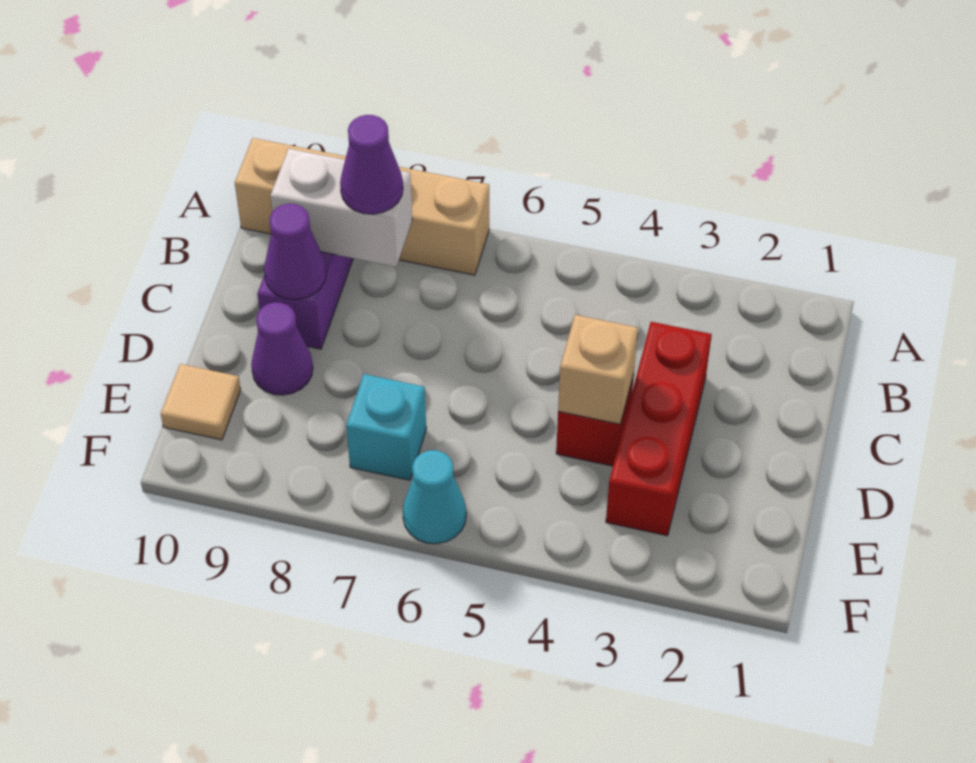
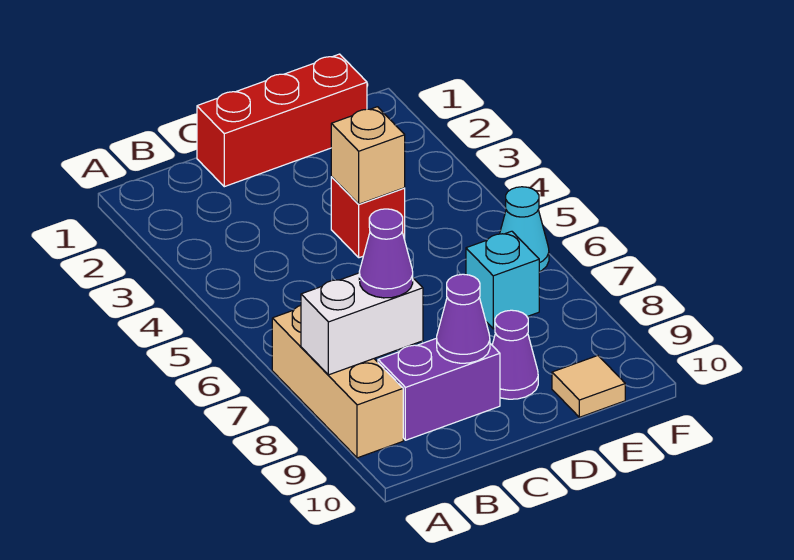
tan 1x4 brick [235,138,489,275] -> tan 1x3 brick [272,305,403,458]
white 1x2 brick [270,149,412,267] -> white 1x2 brick turned to [301,273,423,375]
red 1x3 brick [606,322,712,536] -> red 1x3 brick moved to [197,54,367,187]

